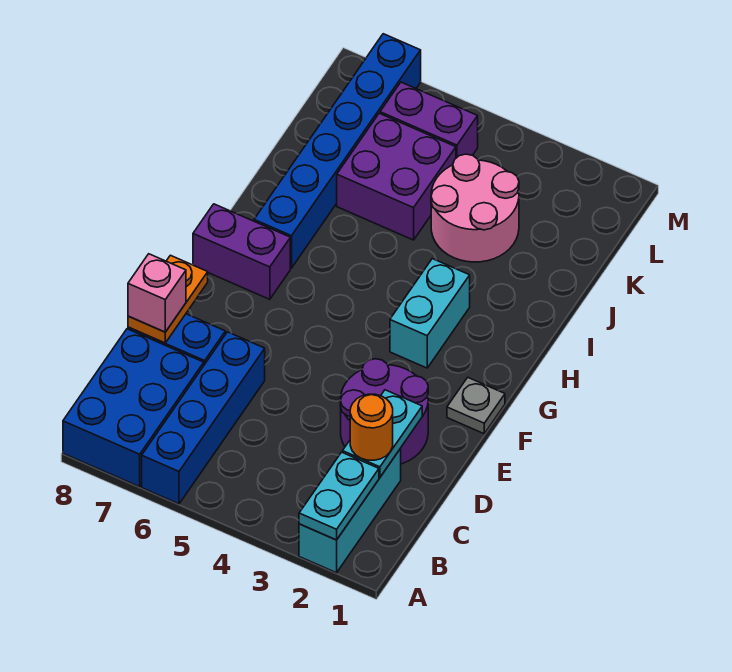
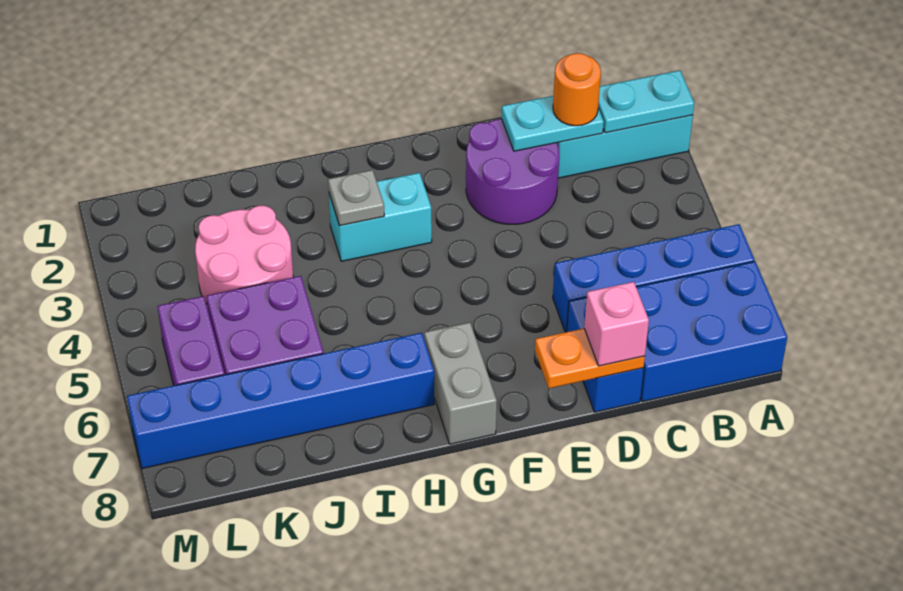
grey 1x1 plate [447,377,505,434] -> grey 1x1 plate moved to [328,170,384,226]
purple 1x2 brick [193,204,290,299] -> grey 1x2 brick [424,322,497,444]

